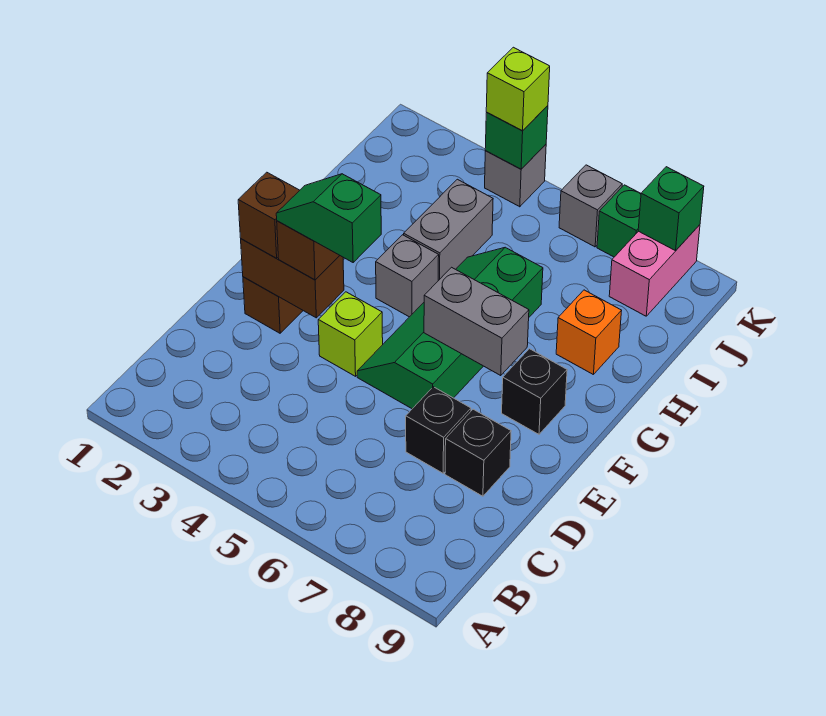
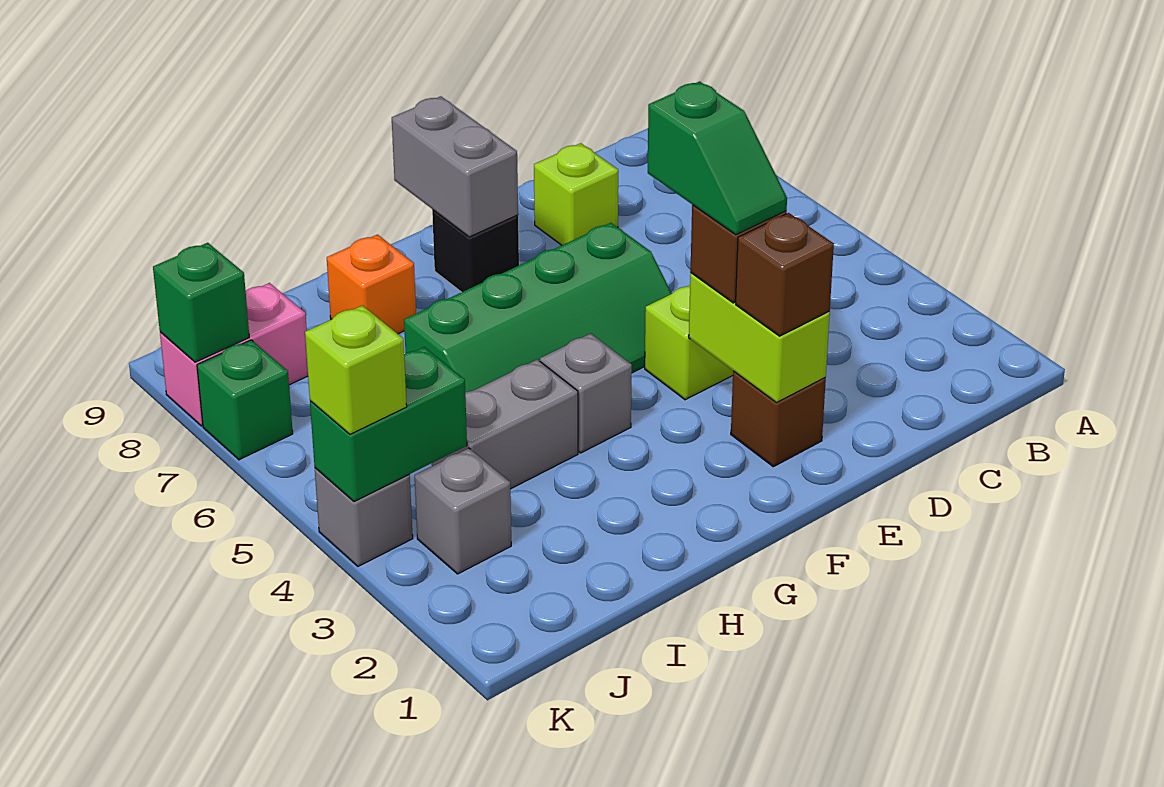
black 1x1 brick [406,387,471,473] -> none
black 1x1 brick [445,409,511,496] -> lime 1x1 brick [534,143,618,245]
brown 1x2 brick [241,239,344,318] -> lime 1x2 brick [689,273,830,403]
grey 1x2 brick [424,267,529,376] -> grey 1x2 brick moved to [392,96,518,237]
green 1x1 brick [485,106,548,169] -> green 1x2 brick [310,347,467,502]
grey 1x1 brick [559,165,622,247] -> grey 1x1 brick moved to [415,448,511,574]

